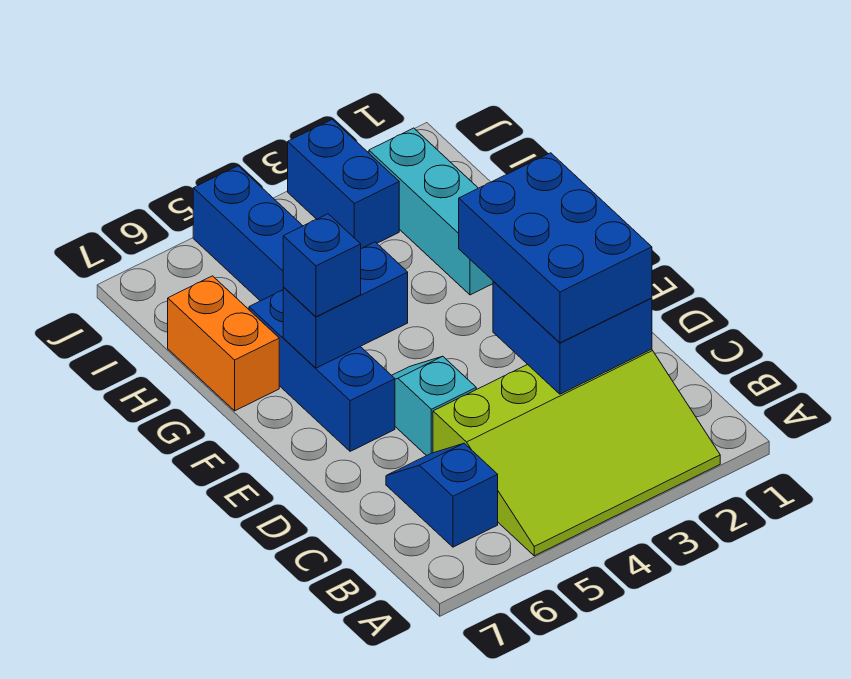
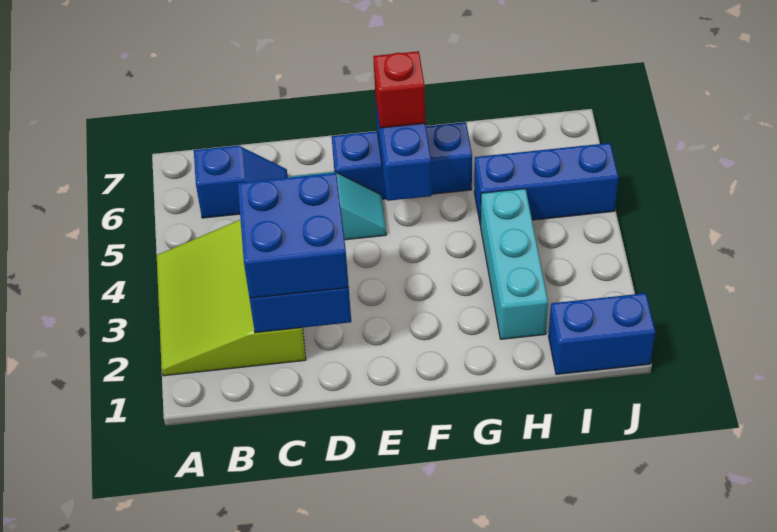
lime 3x4 slope [433,349,720,556] -> lime 3x3 slope [157,220,306,376]
blue 2x3 brick [459,153,652,343] -> blue 2x2 brick [238,173,349,298]
blue 1x1 brick [283,214,361,317] -> red 1x1 brick [373,51,425,128]
cyan 1x3 brick [369,128,493,295] -> cyan 1x3 brick turned to [480,189,548,339]
orange 1x2 brick [168,276,279,411] -> none
blue 1x2 brick [288,119,399,249] -> blue 1x2 brick moved to [549,293,655,374]

